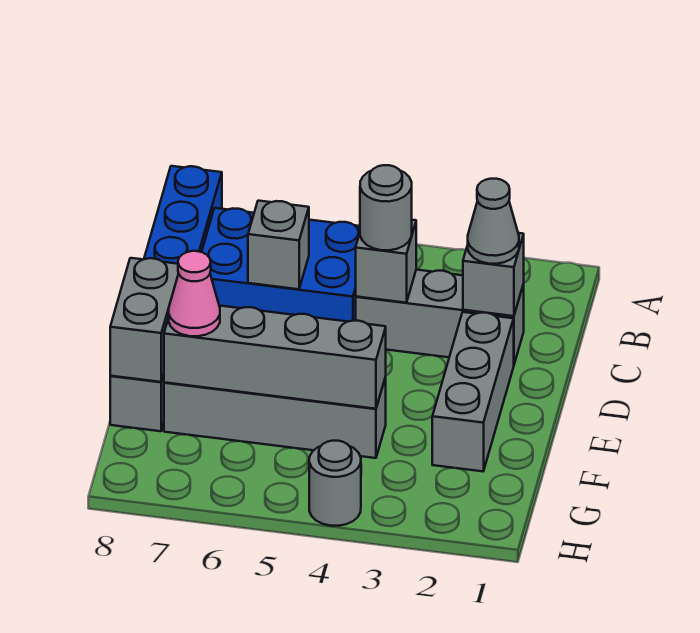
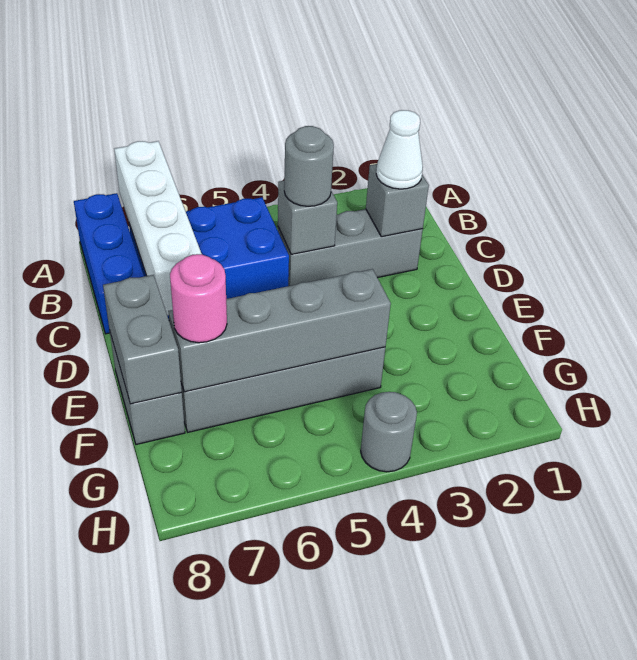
none -> white 1x4 brick [114,141,202,315]
grey 1x1 cone [468,179,519,264] -> white 1x1 cone [376,110,423,189]
grey 1x1 brick [248,201,309,289] -> none
grey 1x3 brick [432,312,514,471] -> none
pink 1x1 cone [169,251,220,336] -> pink 1x1 round brick [170,254,227,343]

